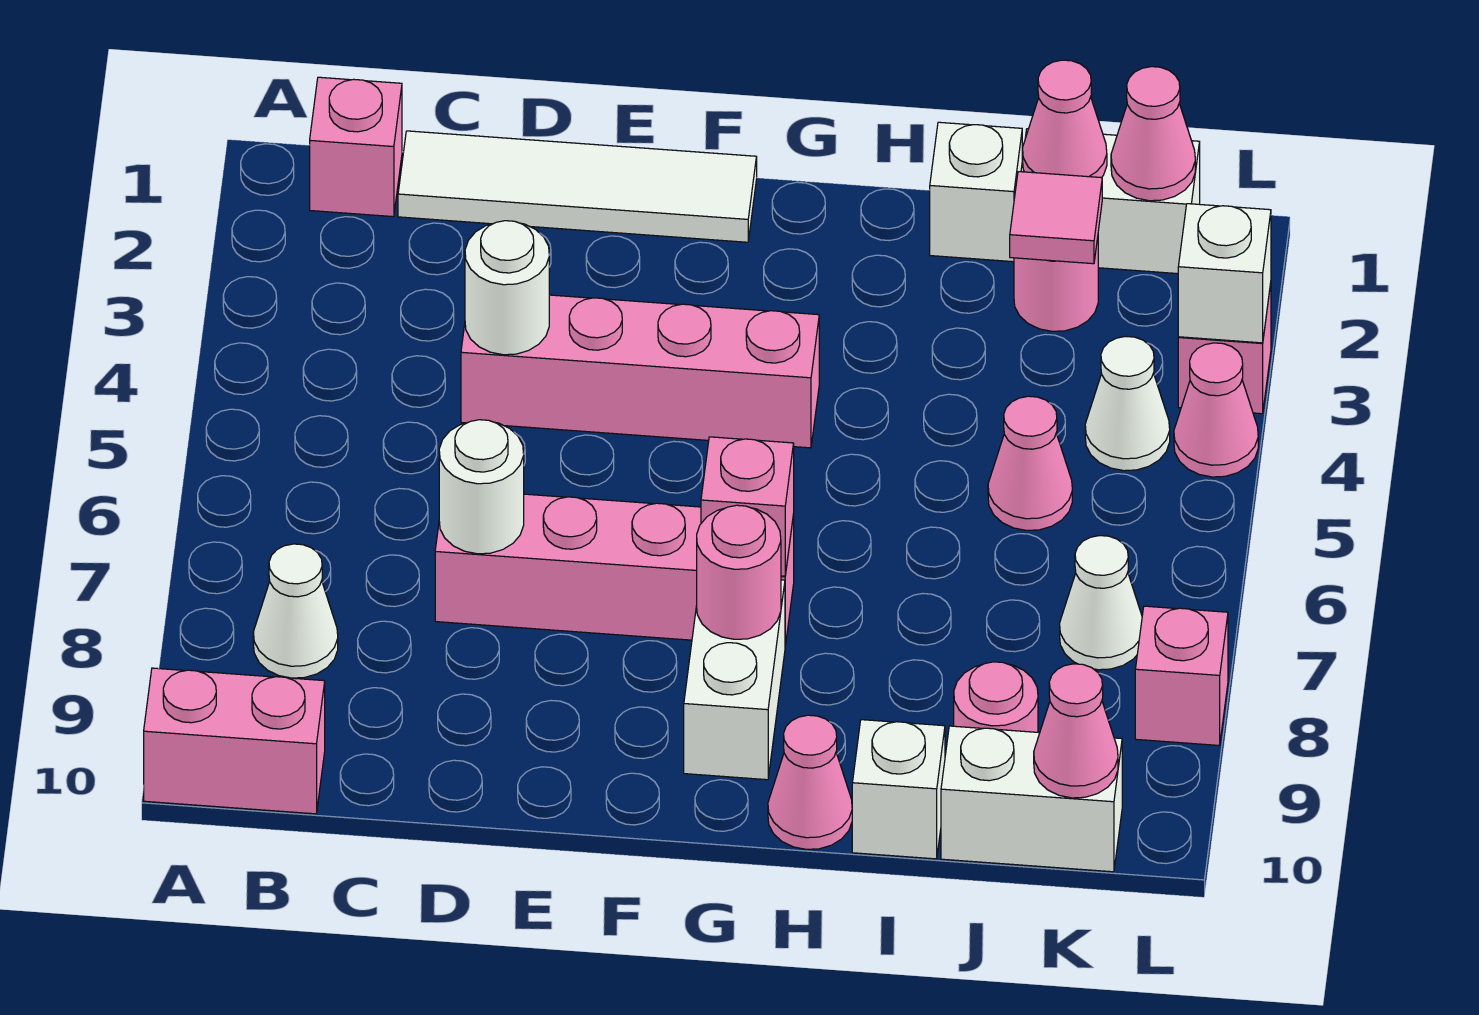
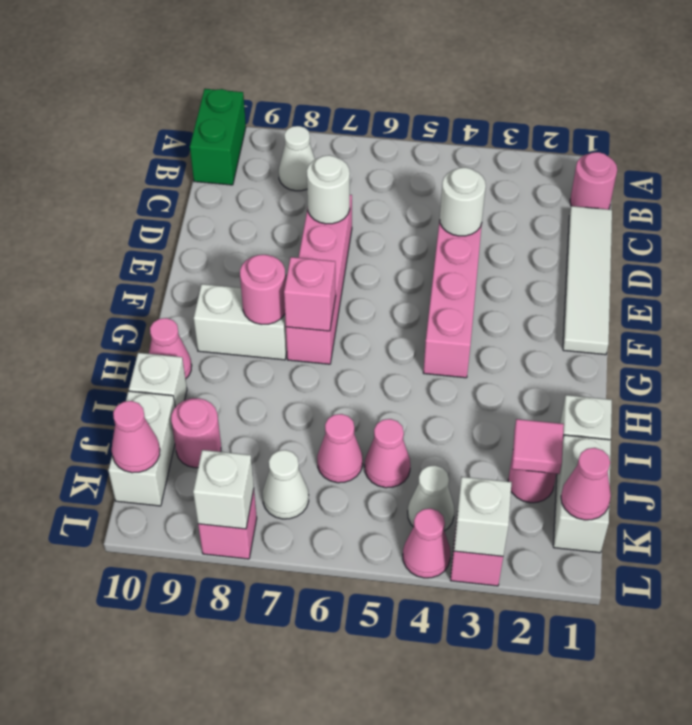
pink 1x2 brick [144,668,325,814] -> green 1x2 brick [190,89,246,185]
pink 1x1 brick [310,77,402,217] -> pink 1x1 round brick [570,152,617,209]
pink 1x1 cone [1022,60,1107,178] -> pink 1x1 cone moved to [317,414,363,483]
none -> white 1x1 brick [193,450,254,529]

